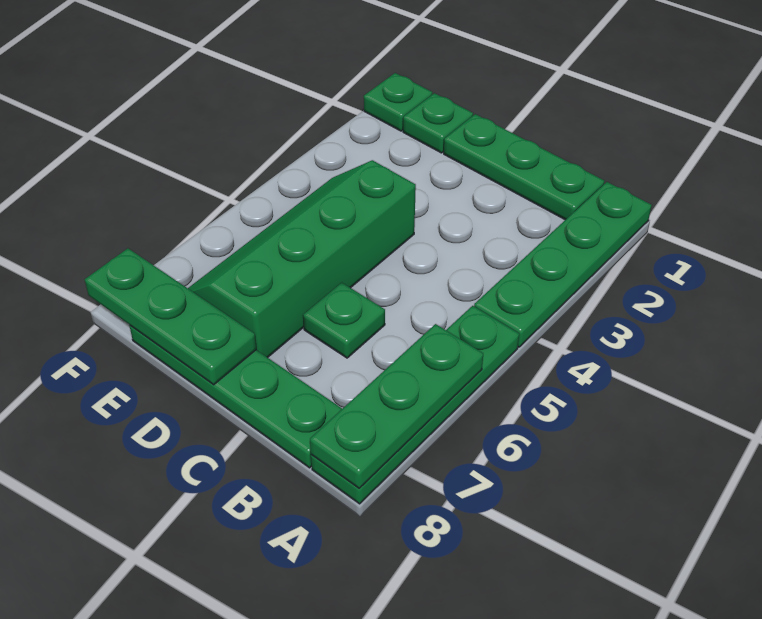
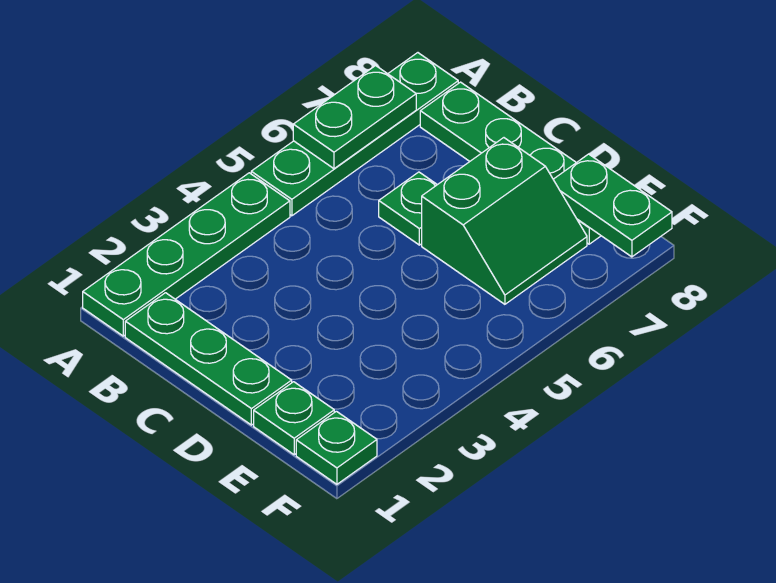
green 1x3 plate [310,324,483,488] -> green 1x2 plate [293,66,416,169]
green 2x4 slope [188,160,416,358] -> green 2x2 slope [422,138,587,304]
green 1x3 plate [85,248,256,385] -> green 1x2 plate [553,154,672,257]

